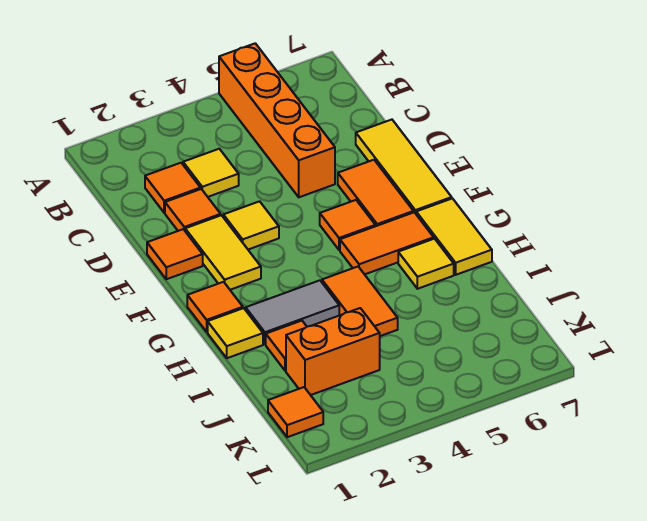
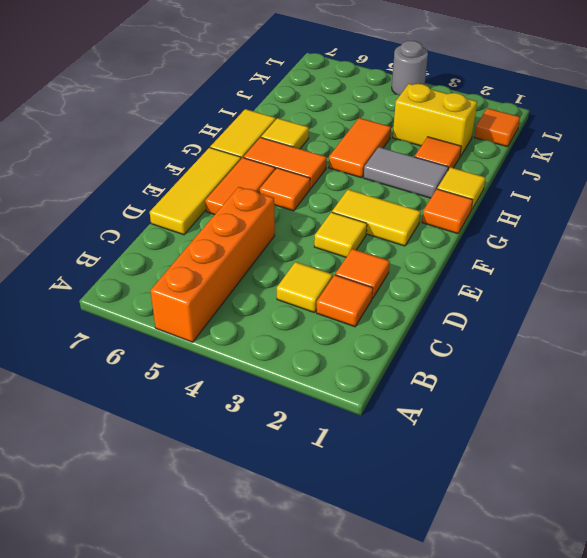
orange 1x1 tile [147,229,203,279] -> none
yellow 1x2 tile [185,215,261,290] -> yellow 1x2 tile turned to [332,189,421,246]
orange 1x2 brick [286,308,380,395] -> yellow 1x2 brick [393,84,477,156]
none -> grey 1x1 round brick [392,41,428,95]

